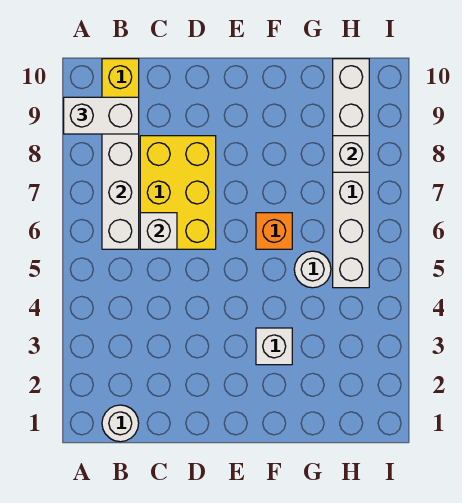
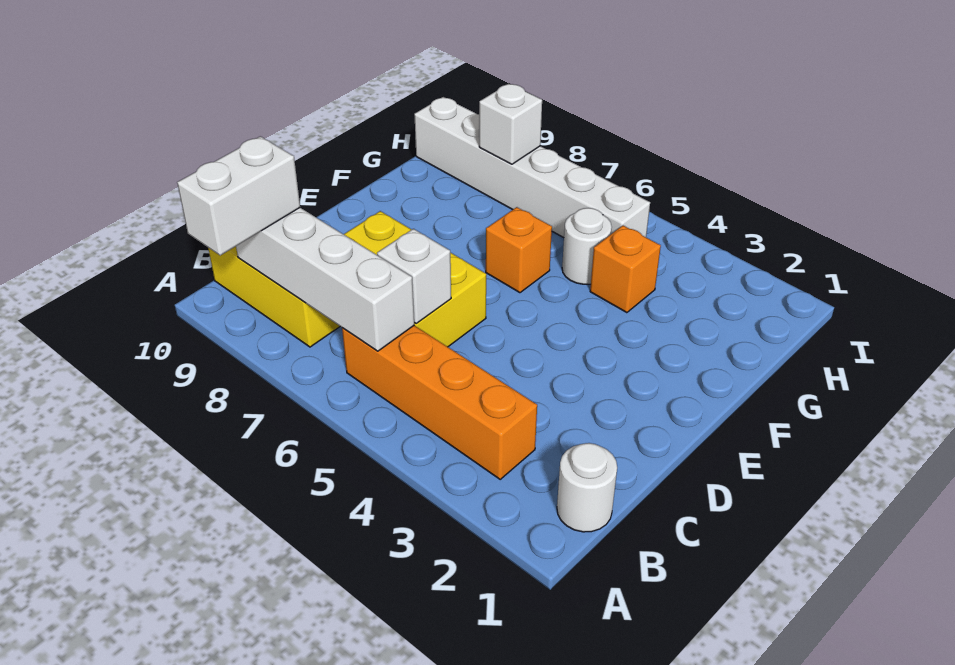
none -> orange 1x4 brick [342,326,537,479]
white 1x1 brick [256,328,292,365] -> none
none -> orange 1x1 brick [590,226,661,313]

